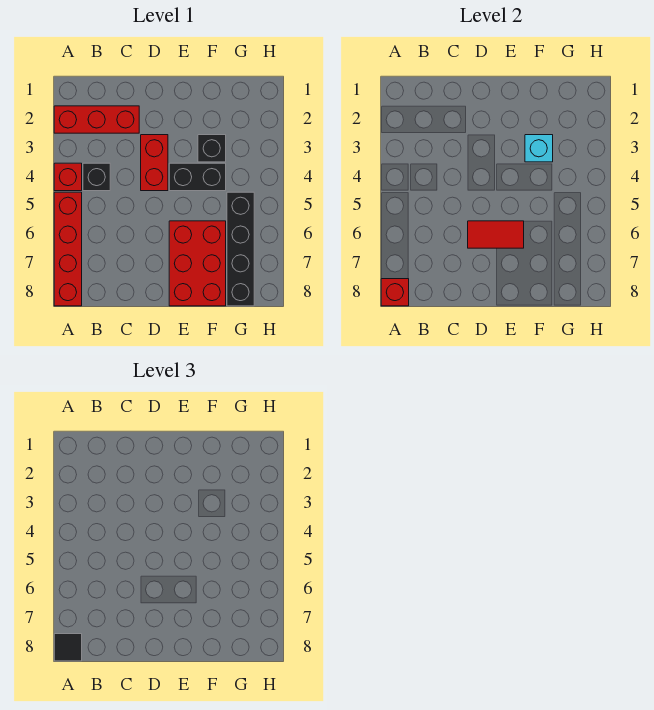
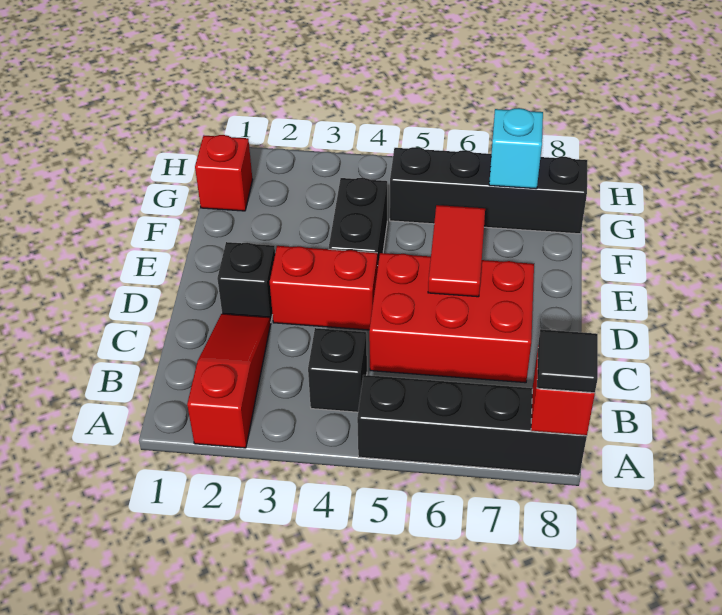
red 1x3 brick [54,106,139,133] -> red 1x3 slope [187,314,271,448]
red 1x1 brick [54,163,82,191] -> red 1x1 brick moved to [195,135,253,211]
red 1x4 brick [54,192,82,306] -> black 1x4 brick [357,375,587,475]
red 2x3 brick [169,221,226,306] -> red 2x3 brick moved to [369,253,534,383]
black 1x1 brick [198,135,226,162] -> black 1x1 brick moved to [217,242,275,323]
cyan 1x1 brick [525,135,553,162] -> cyan 1x1 brick moved to [489,108,543,189]

